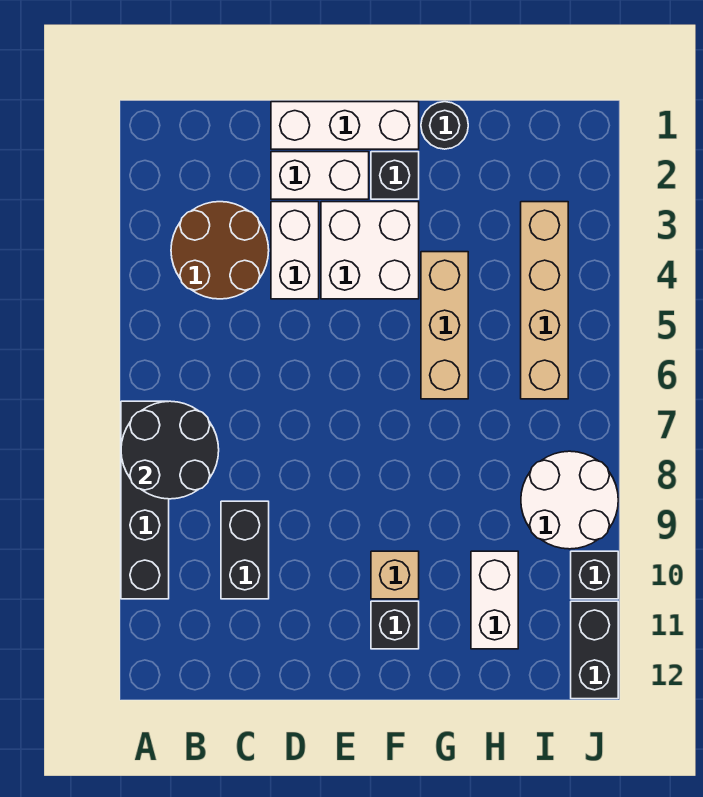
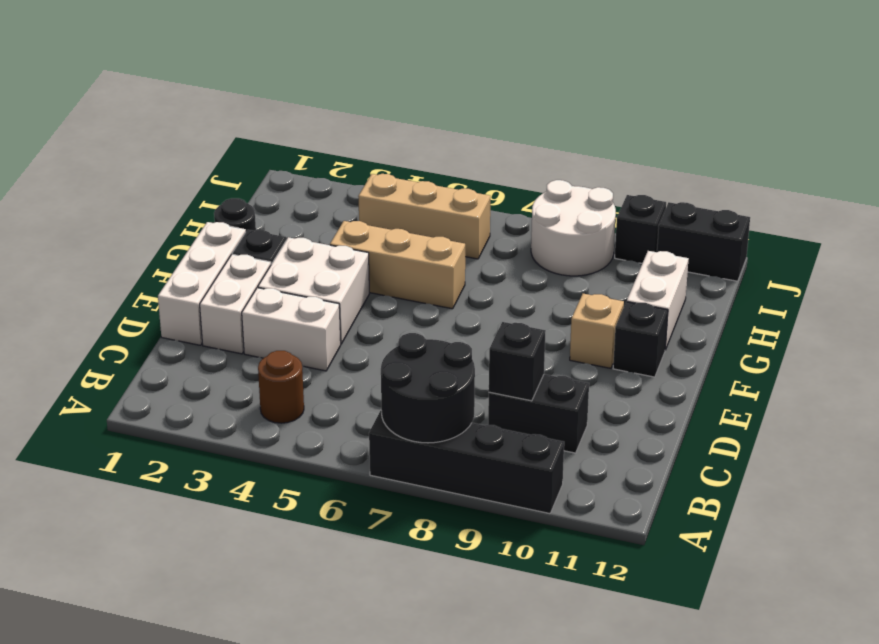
brown 2x2 round brick [171,202,269,299] -> brown 1x1 round brick [258,351,304,423]
none -> black 1x1 brick [489,322,546,401]
white 1x2 brick [471,551,518,649] -> white 1x2 brick turned to [627,251,689,350]
tan 1x4 brick [521,202,568,399] -> tan 1x3 brick [358,174,490,259]

